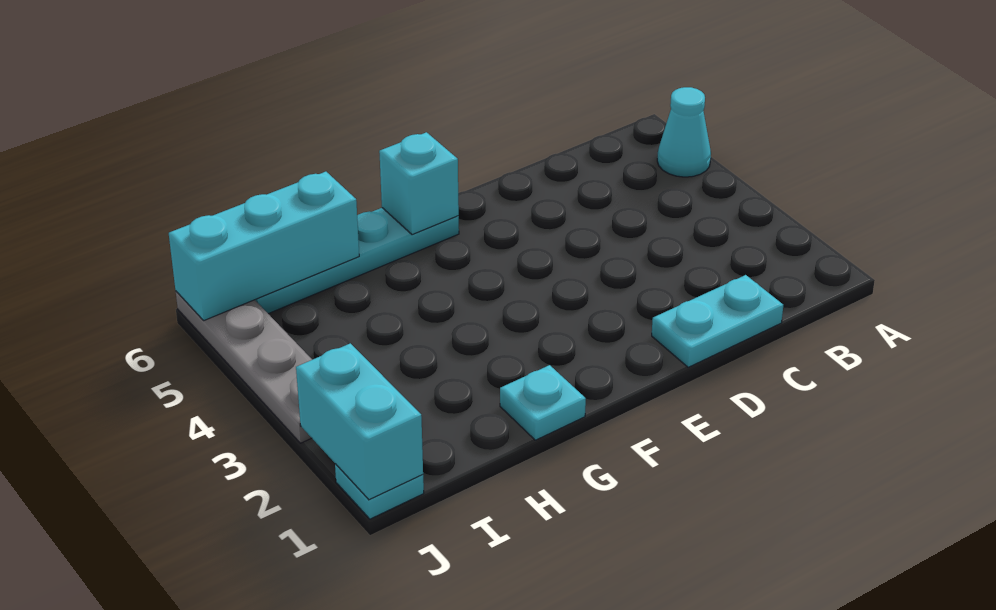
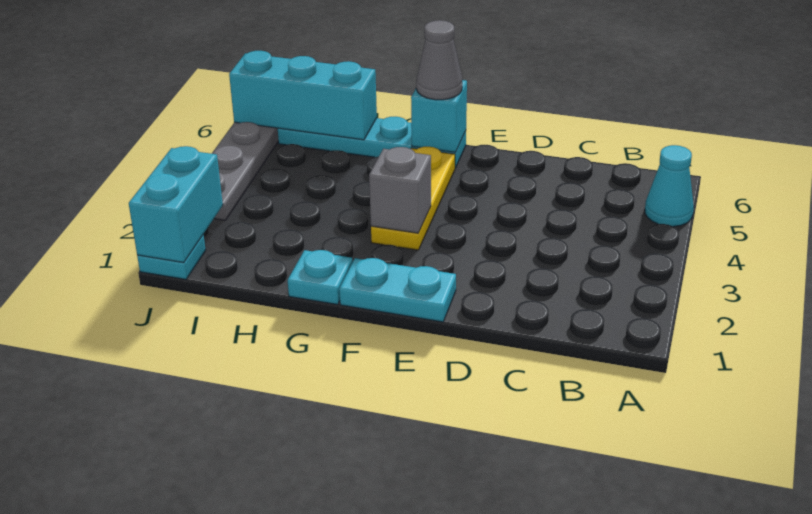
cyan 1x2 plate [652,275,783,367] -> cyan 1x2 plate moved to [339,258,456,322]
none -> yellow 1x3 plate [371,147,455,250]
none -> grey 1x1 brick [369,147,431,233]
none -> grey 1x1 cone [416,20,462,100]

